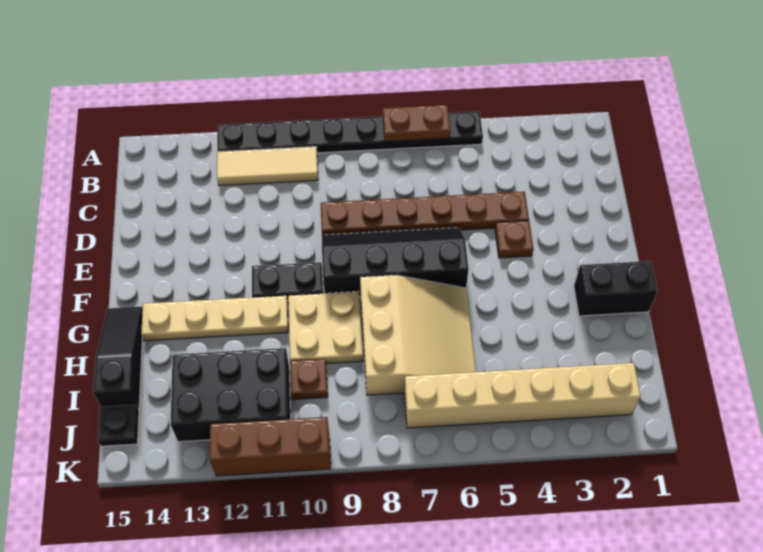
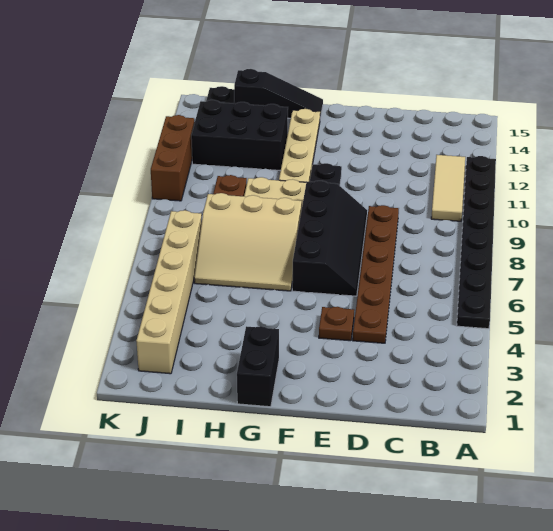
brown 1x2 plate [383,105,450,141] -> none
black 2x3 brick [170,348,291,442] -> black 2x3 brick turned to [191,100,288,171]

